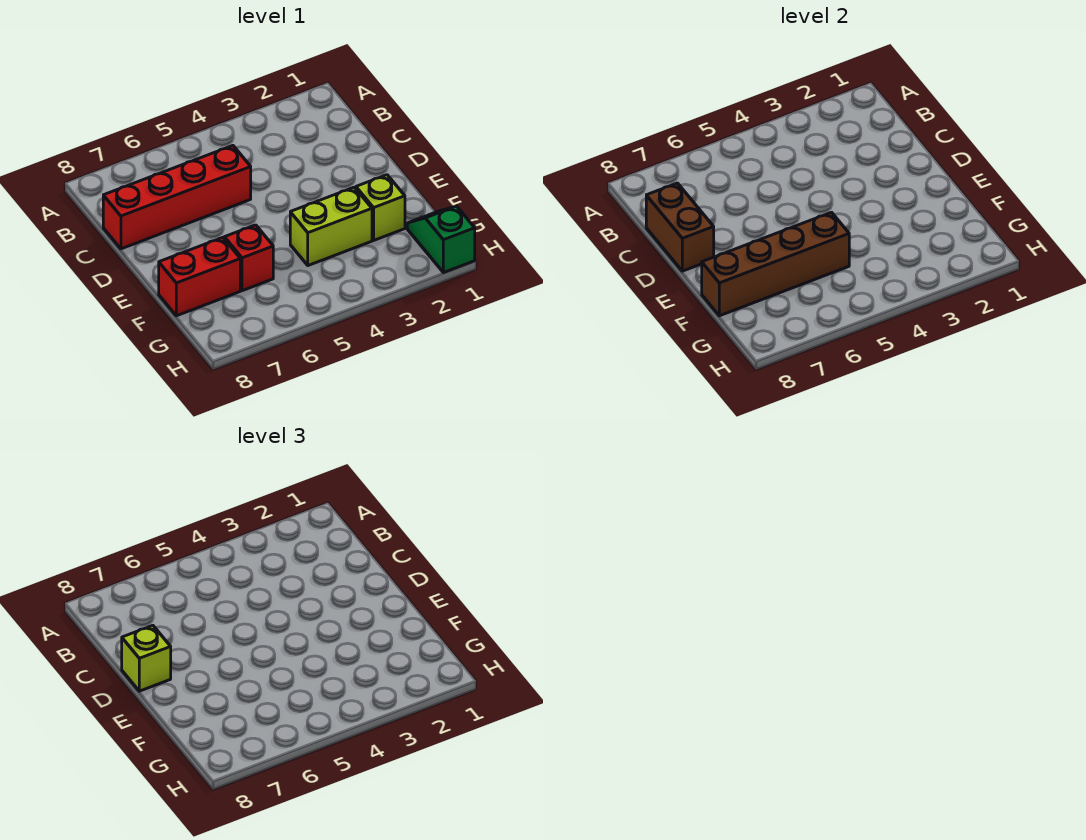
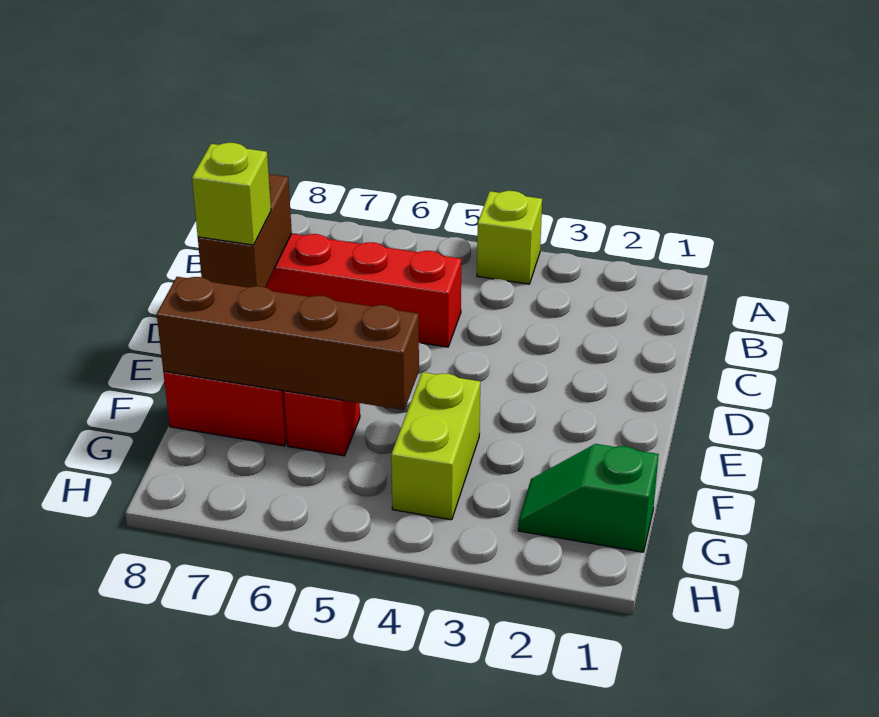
lime 1x1 brick [356,175,405,240] -> lime 1x1 brick moved to [477,191,542,284]
lime 1x2 brick [290,187,372,266] -> lime 1x2 brick turned to [391,372,480,520]
green 1x2 slope [407,206,475,273] -> green 1x2 slope turned to [518,444,659,552]

